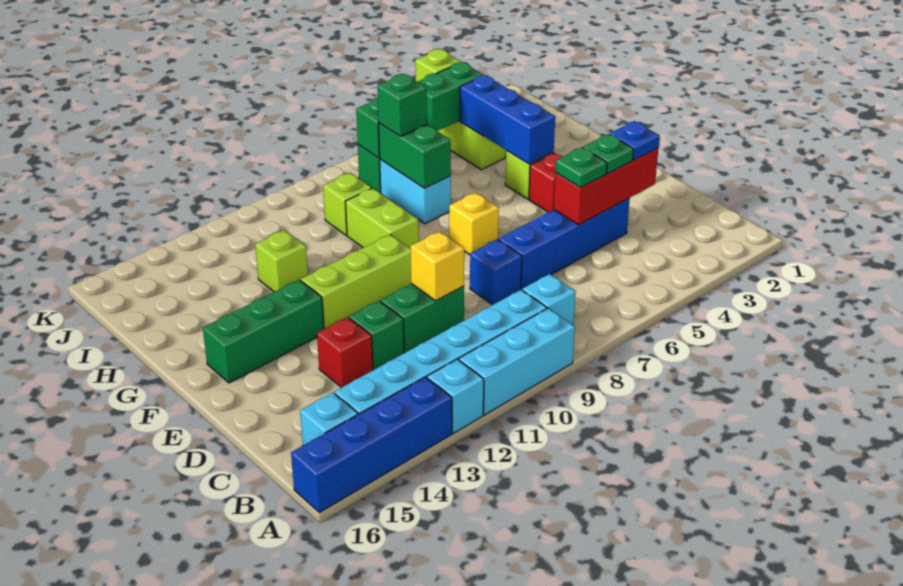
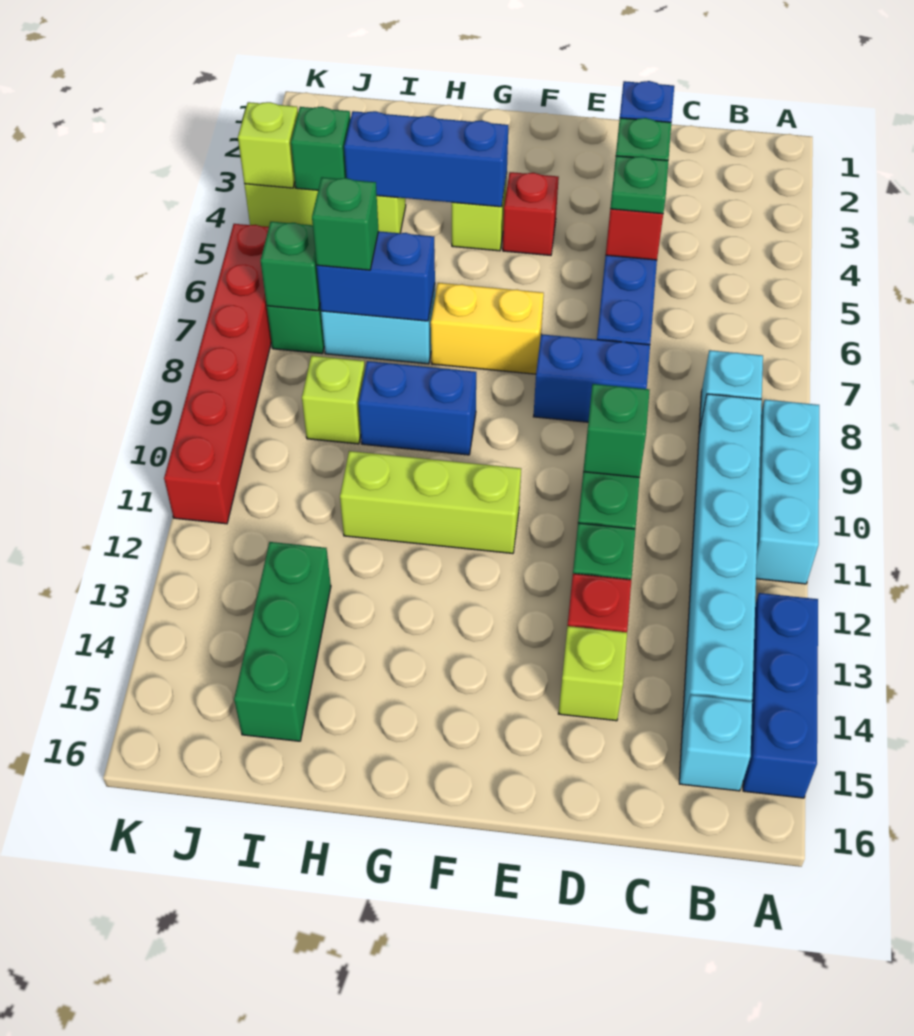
cyan 1x1 brick [427,359,484,433] -> none
blue 1x4 brick [291,377,452,513] -> blue 1x3 brick [743,593,818,798]
blue 1x1 brick [470,239,522,305] -> blue 1x2 brick [533,334,650,422]
yellow 1x1 brick [410,231,464,301] -> green 1x1 brick [583,384,649,477]
yellow 1x1 brick [449,193,499,255] -> yellow 1x2 brick [431,283,544,374]
lime 1x3 brick [301,235,411,329] -> lime 1x3 brick turned to [340,451,521,553]
green 1x3 brick [203,280,324,383] -> green 1x3 brick moved to [234,542,331,741]
lime 1x2 brick [345,188,419,248] -> blue 1x2 brick [359,361,476,455]
green 1x2 brick [379,123,451,188] -> blue 1x2 brick [317,231,435,321]
lime 1x1 brick [255,230,308,292] -> lime 1x1 brick moved to [558,626,627,721]
green 1x2 brick [418,62,484,131] -> green 1x1 brick [291,107,350,190]
none -> red 1x6 brick [164,224,271,524]

